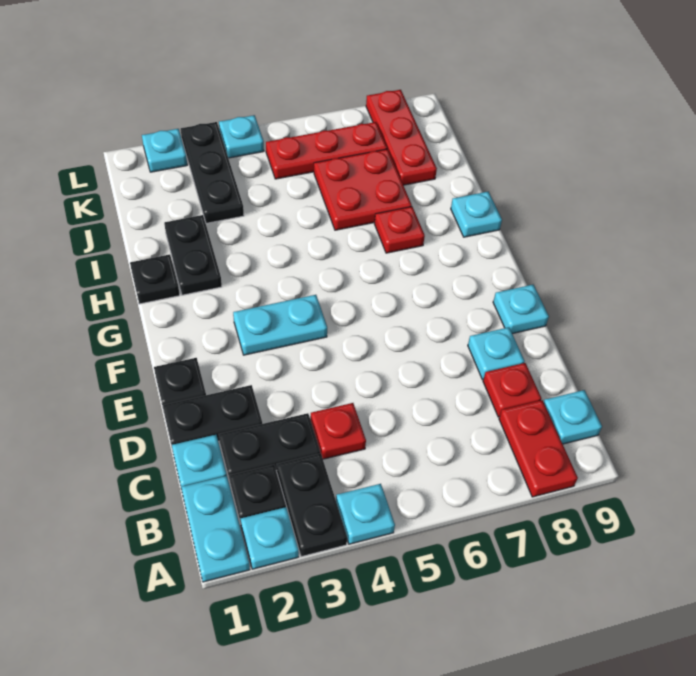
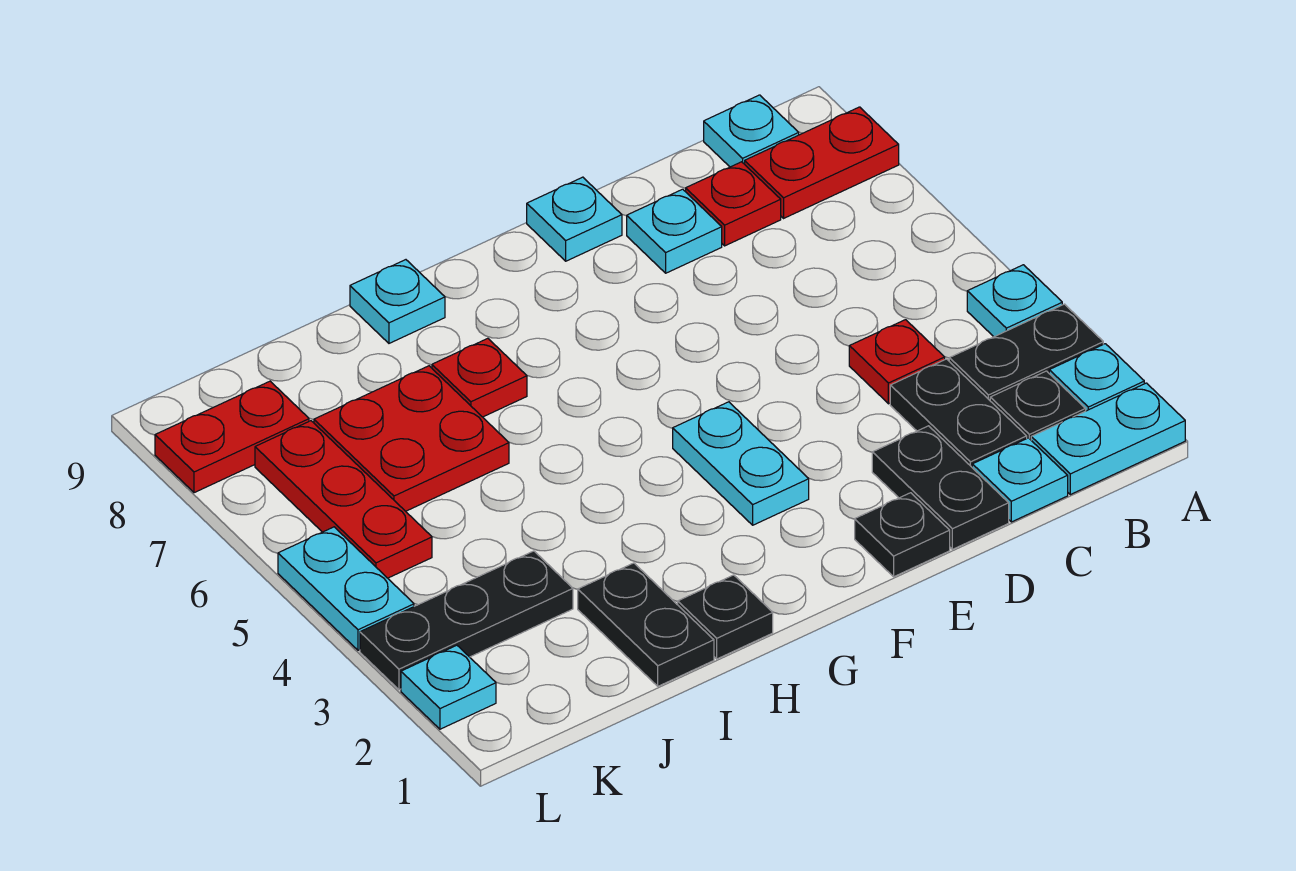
black 1x2 plate [164,215,222,295] -> black 1x2 plate turned to [578,563,714,686]
red 1x3 plate [366,90,437,185] -> red 1x2 plate [155,381,309,493]
cyan 1x1 plate [219,115,264,158] -> cyan 1x2 plate [278,527,414,650]

